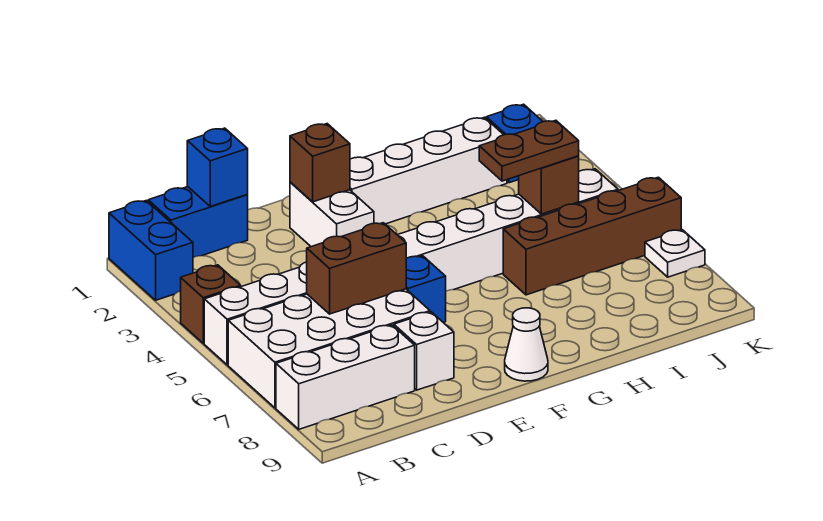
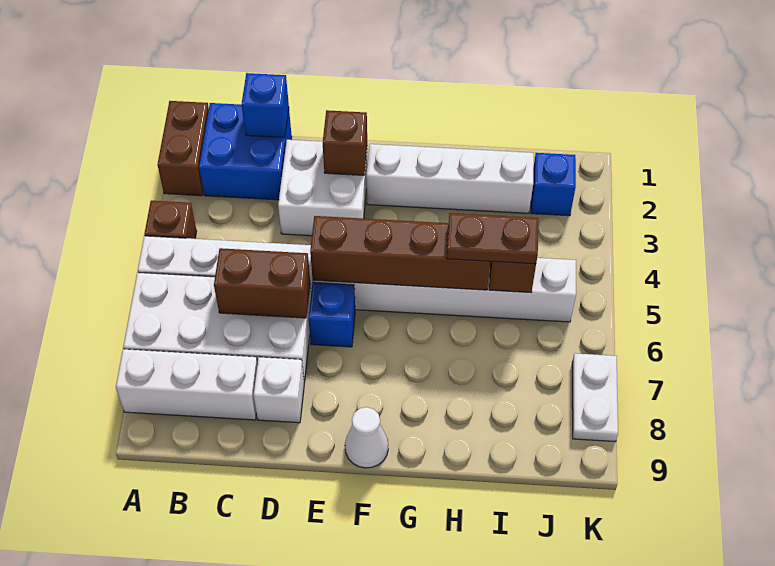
blue 1x2 brick [109,201,193,300] -> brown 1x2 brick [157,101,209,196]
blue 1x2 brick [148,187,248,257] -> blue 2x2 brick [199,103,292,200]
white 1x2 brick [290,182,374,247] -> white 2x2 brick [278,140,368,236]
brown 1x4 brick [503,177,681,295] -> brown 1x4 brick moved to [310,216,490,290]
white 1x1 plate [645,230,705,277] -> white 1x2 plate [572,353,618,442]

